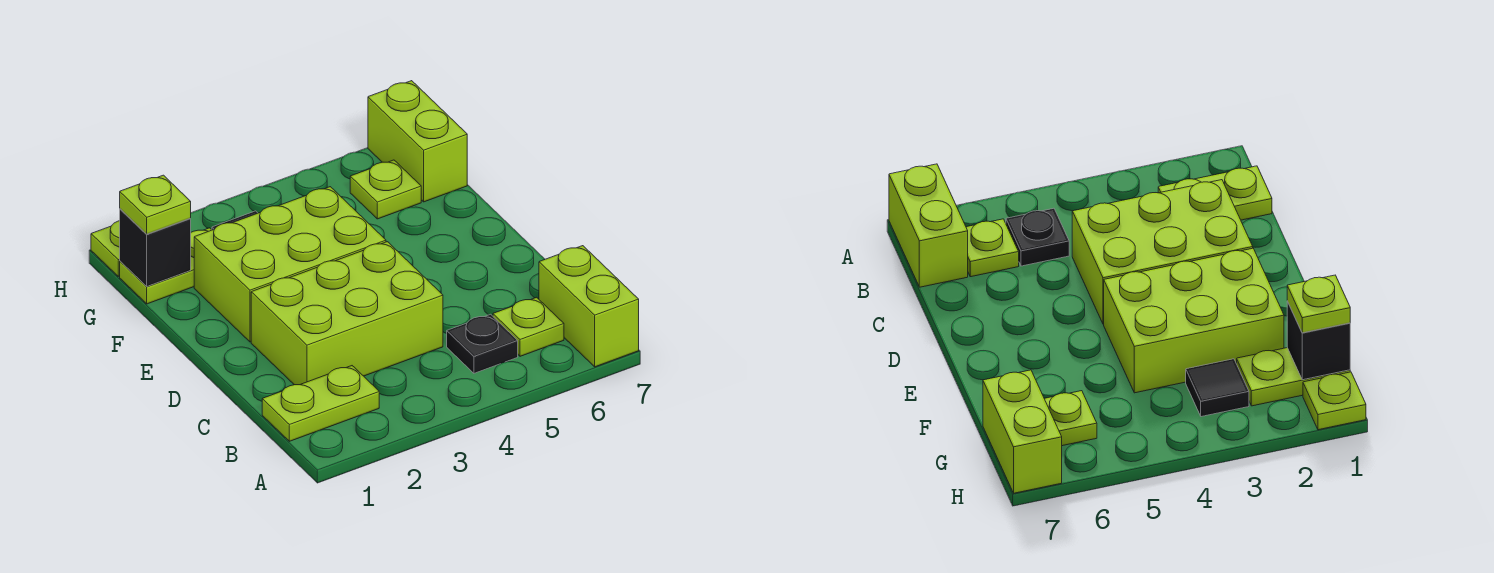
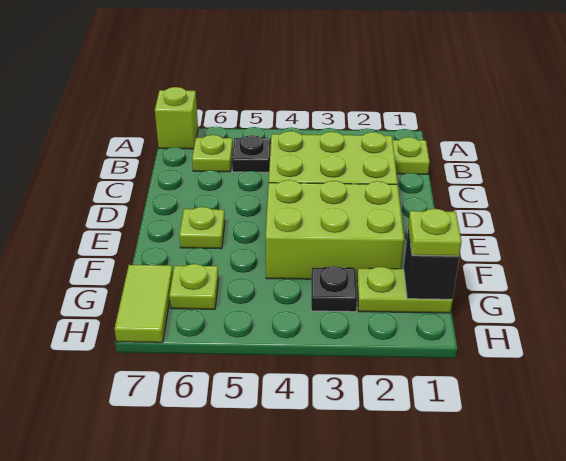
lime 1x2 brick [539,246,639,367] -> lime 1x1 brick [155,87,198,149]
black 1x1 tile [1186,359,1249,417] -> black 1x1 plate [311,266,357,312]
lime 1x2 brick [368,81,467,202] -> lime 1x2 tile [115,265,173,343]
lime 1x1 plate [91,221,120,276] -> lime 1x1 plate moved to [179,207,225,249]

